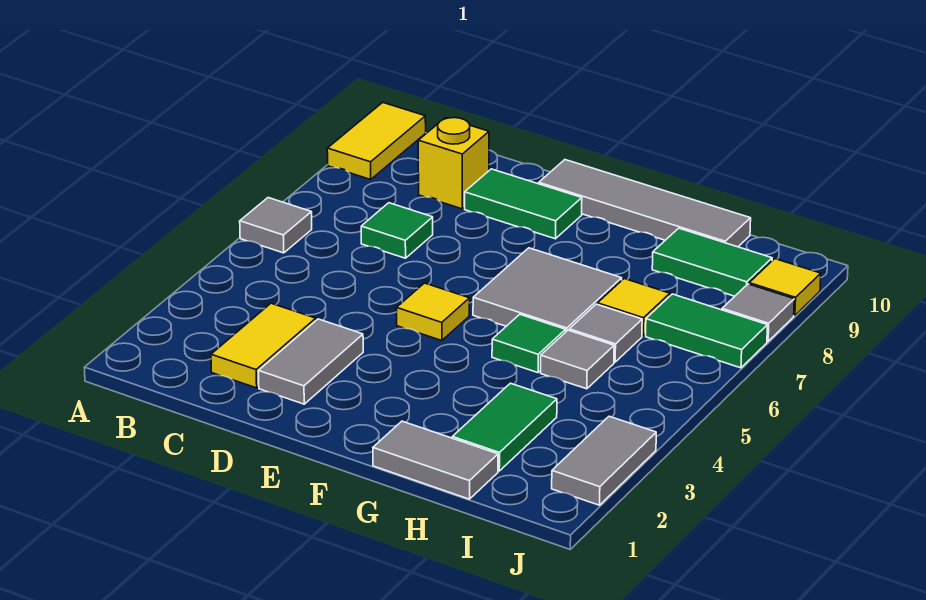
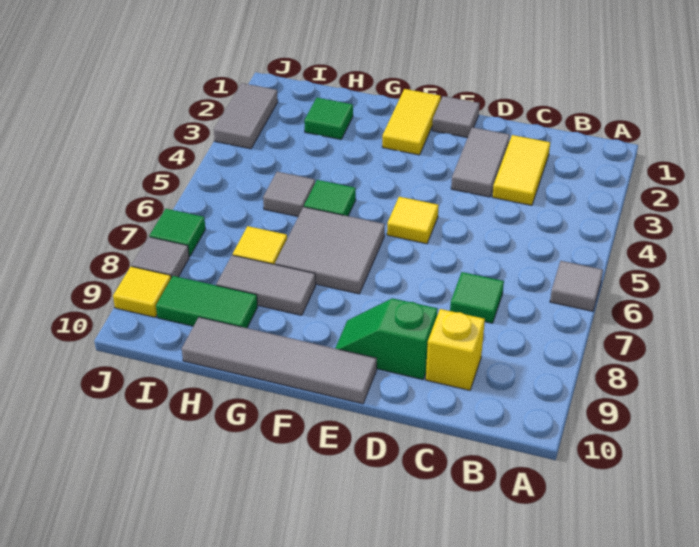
yellow 1x2 tile [327,102,426,179] -> yellow 1x2 tile moved to [382,89,441,155]
green 1x2 tile [465,169,582,239] -> green 1x2 slope [335,298,438,379]
grey 1x2 tile [373,421,498,499] -> grey 1x2 tile moved to [216,255,316,315]
green 1x2 tile [452,383,557,471] -> green 1x1 tile [304,98,353,139]
grey 1x1 tile [569,304,642,362] -> grey 1x1 tile moved to [432,96,480,138]
green 1x2 tile [646,294,768,368] -> green 1x1 tile [150,209,205,256]

